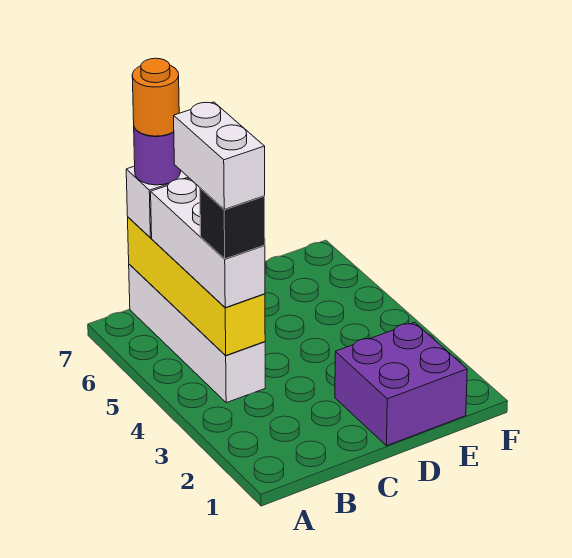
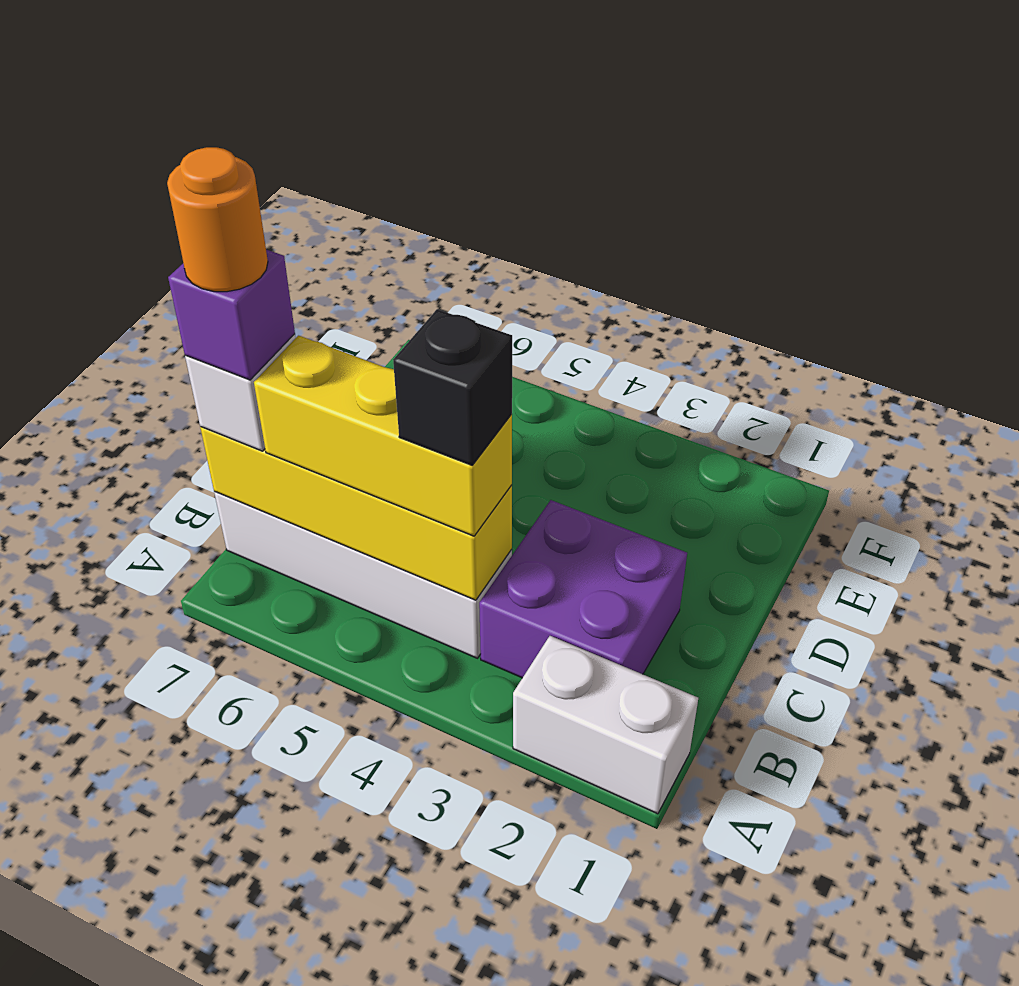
white 1x3 brick [151,178,265,308] -> yellow 1x3 brick [254,336,512,536]
white 1x2 brick [174,102,265,209] -> white 1x2 brick moved to [513,636,698,814]
purple 1x1 round brick [134,127,180,185] -> purple 1x1 brick [168,250,295,380]
purple 2x2 brick [335,322,467,446] -> purple 2x2 brick moved to [479,500,687,678]

